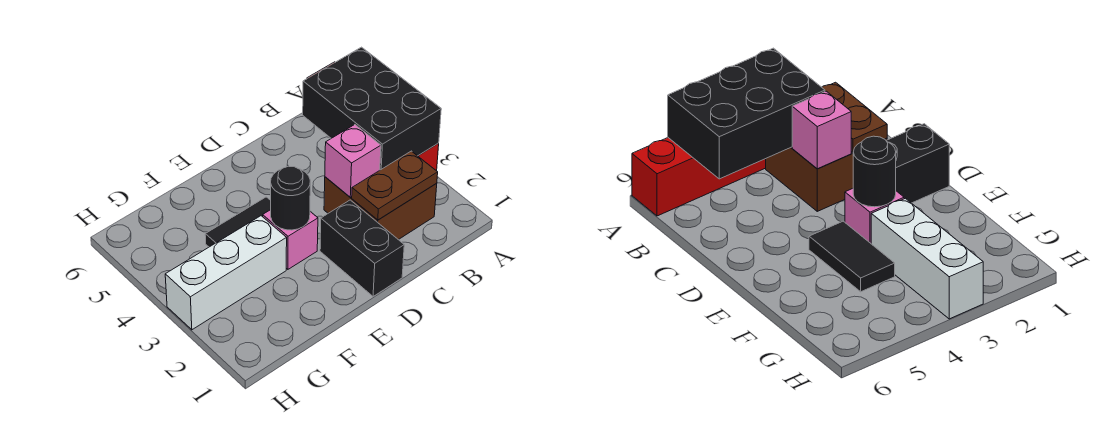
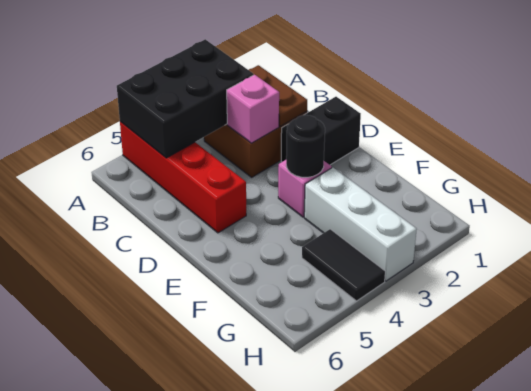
red 1x4 brick [632,138,766,216] -> red 1x4 brick turned to [120,122,246,233]
black 1x2 tile [205,197,271,247] -> black 1x2 tile moved to [302,229,385,301]

